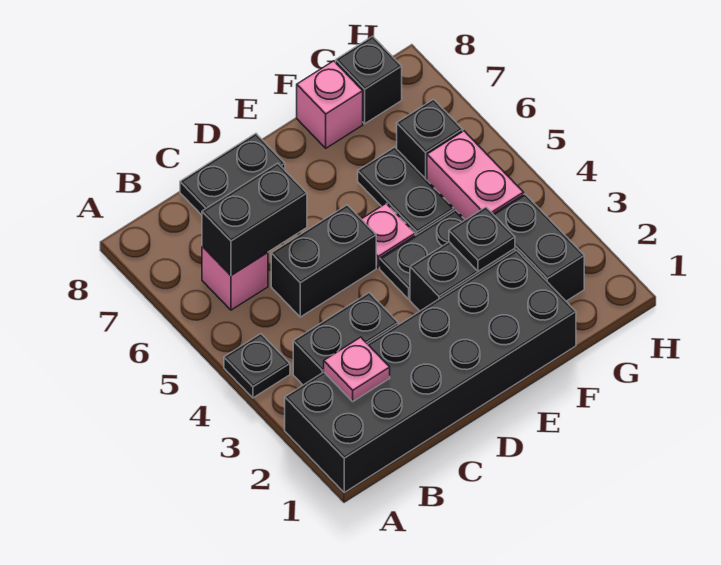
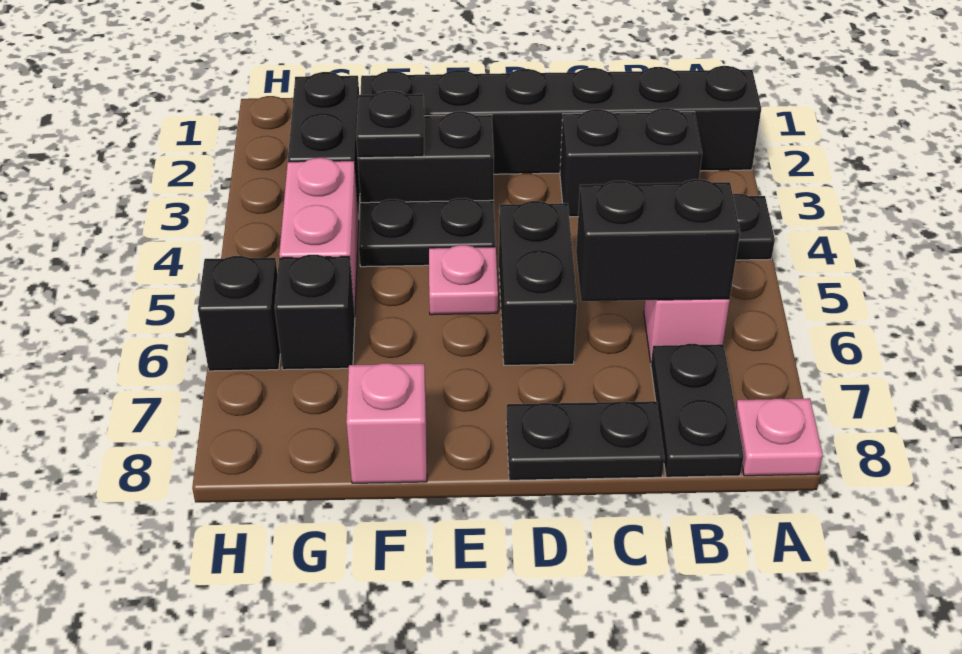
black 2x6 brick [285,250,576,492] -> black 1x6 brick [360,66,761,174]
pink 1x1 plate [324,337,390,401] -> pink 1x1 plate moved to [736,398,823,476]
black 1x2 brick [271,205,376,317] -> black 1x2 brick turned to [499,201,577,365]
black 1x2 plate [358,147,454,235] -> black 1x2 plate moved to [651,344,744,477]
black 1x1 brick [336,36,402,124] -> black 1x1 brick moved to [198,256,280,371]

